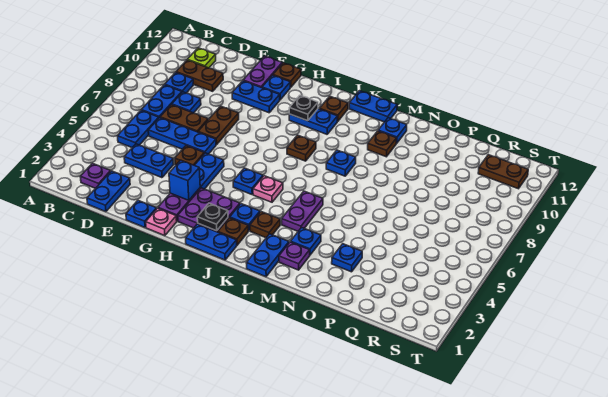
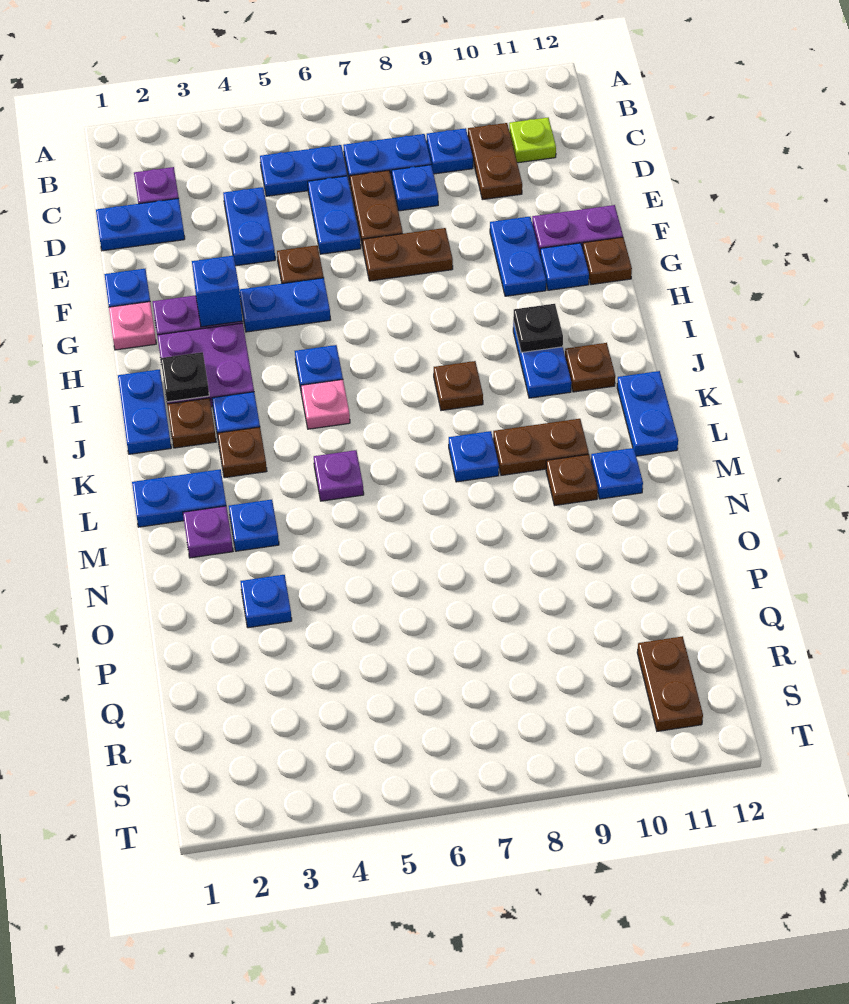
blue 1x3 plate [148,118,216,154] -> blue 1x2 plate [308,176,361,254]
purple 1x2 plate [282,191,323,231] -> purple 1x1 plate [314,450,364,501]
none -> brown 1x2 plate [493,419,589,475]

